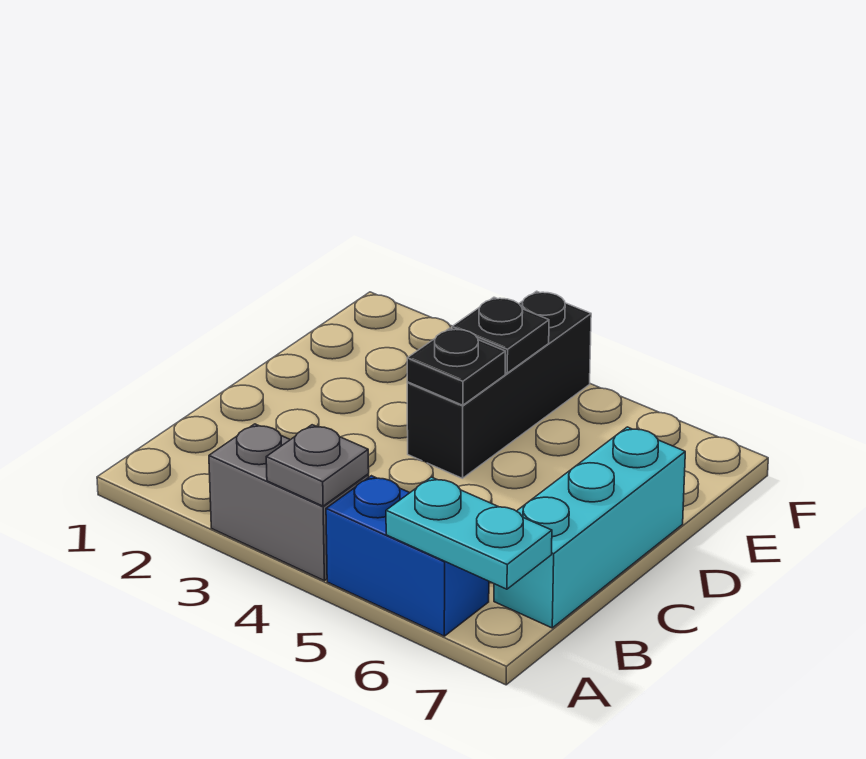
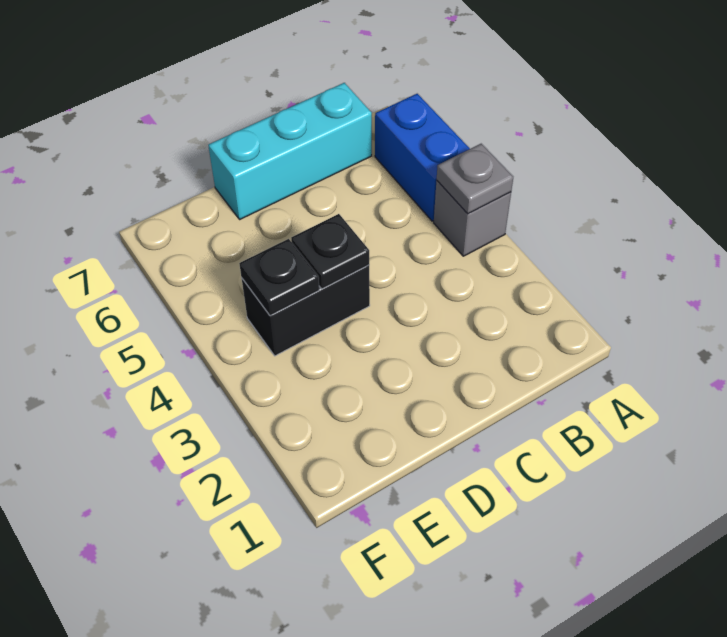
grey 1x2 brick [209,424,369,581] -> grey 1x1 brick [434,181,511,256]
cyan 1x2 plate [386,477,552,589] -> none
black 1x3 brick [407,291,591,478] -> black 1x2 brick [242,265,370,356]

